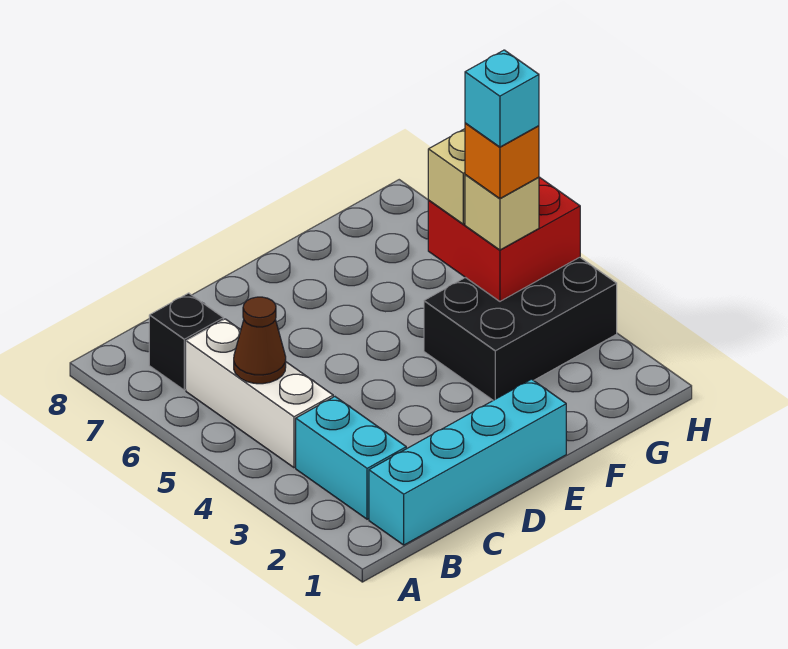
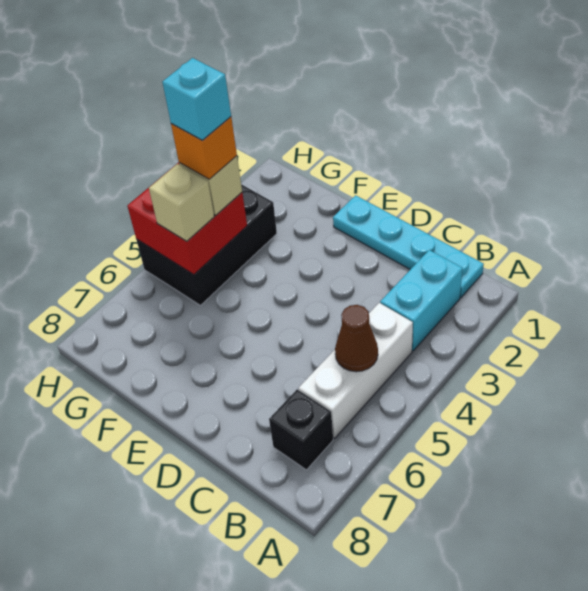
cyan 1x4 brick [369,379,566,545] -> cyan 1x4 plate [333,195,484,298]
black 2x3 brick [424,257,617,400] -> black 2x3 brick turned to [136,184,277,305]

